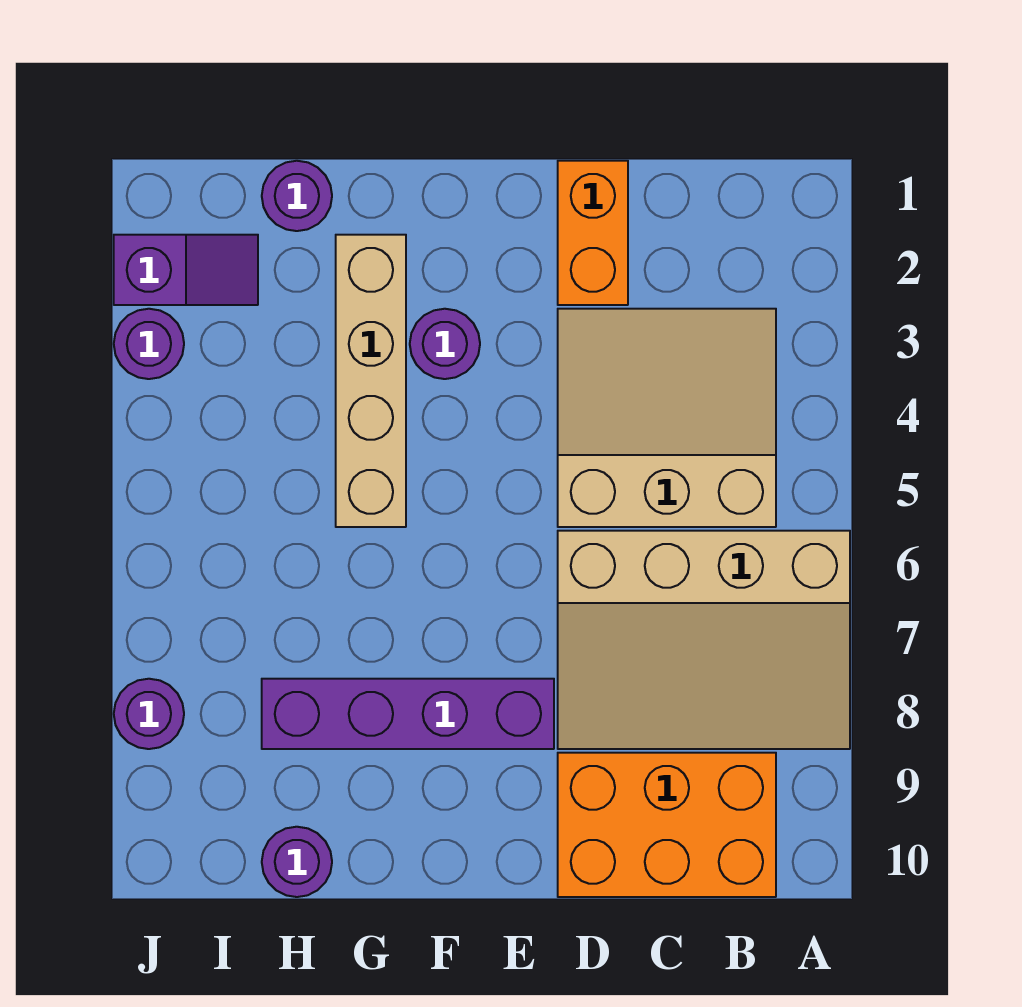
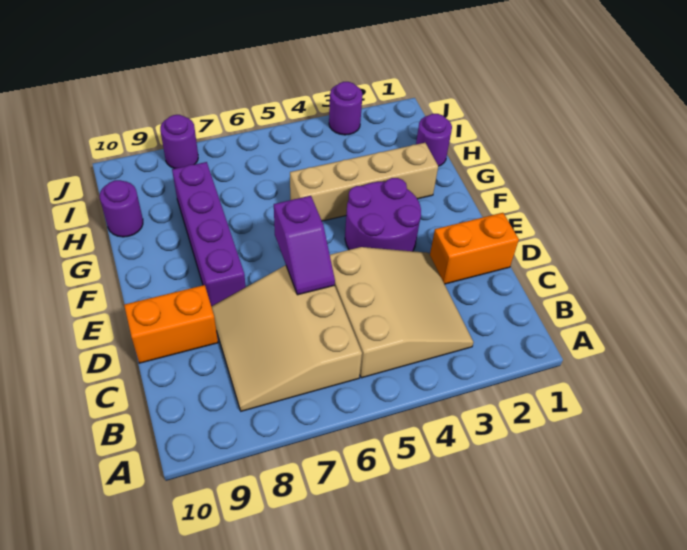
tan 3x4 slope [558,531,850,749] -> tan 3x3 slope [211,265,362,411]
orange 2x3 brick [558,753,776,897] -> orange 1x2 brick [124,285,218,363]
purple 1x1 round brick [410,309,480,379] -> purple 2x2 round brick [345,178,421,251]
purple 1x2 slope [114,235,258,305] -> purple 1x2 slope moved to [274,196,335,295]

